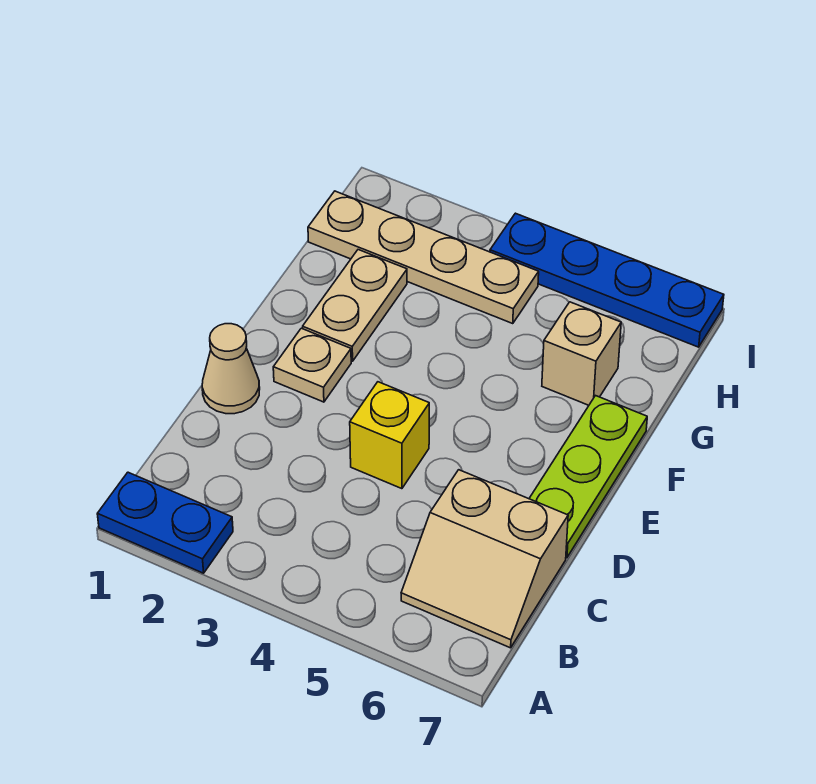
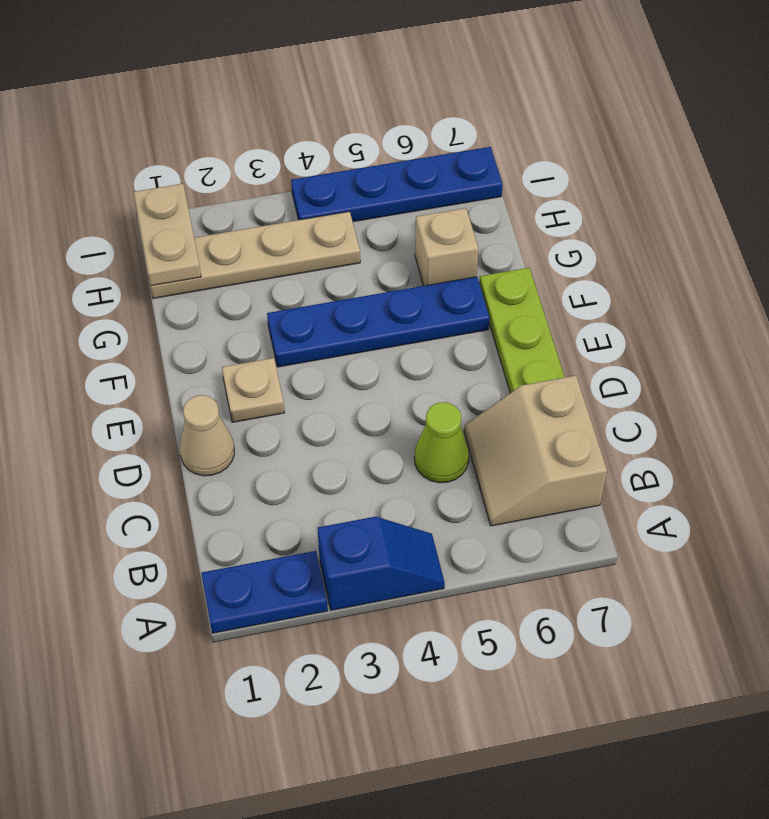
none -> blue 1x2 slope [318,517,445,610]
tan 2x2 slope [401,470,568,648] -> tan 2x2 slope turned to [464,376,607,526]
none -> lime 1x1 cone [415,402,469,483]
yellow 1x1 brick [350,382,429,489] -> none
tan 1x2 plate [303,250,407,361] -> tan 1x2 plate moved to [134,184,201,286]
none -> blue 1x4 plate [267,277,490,367]

